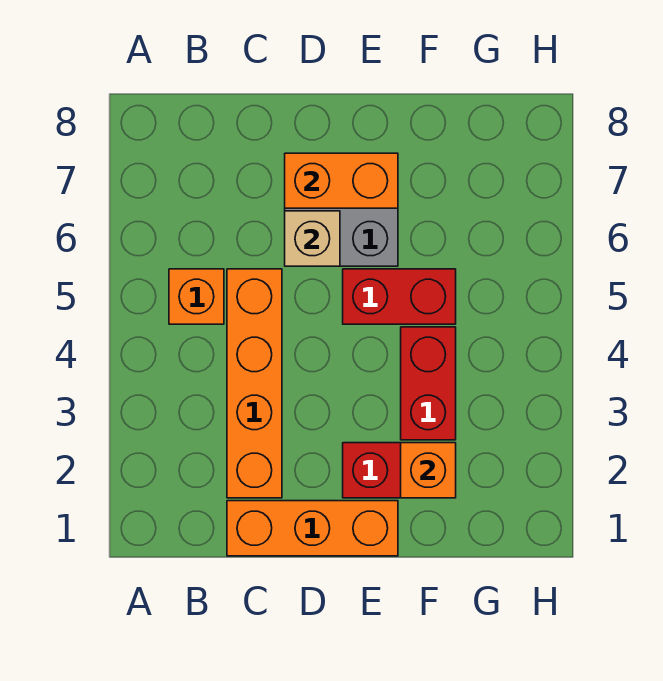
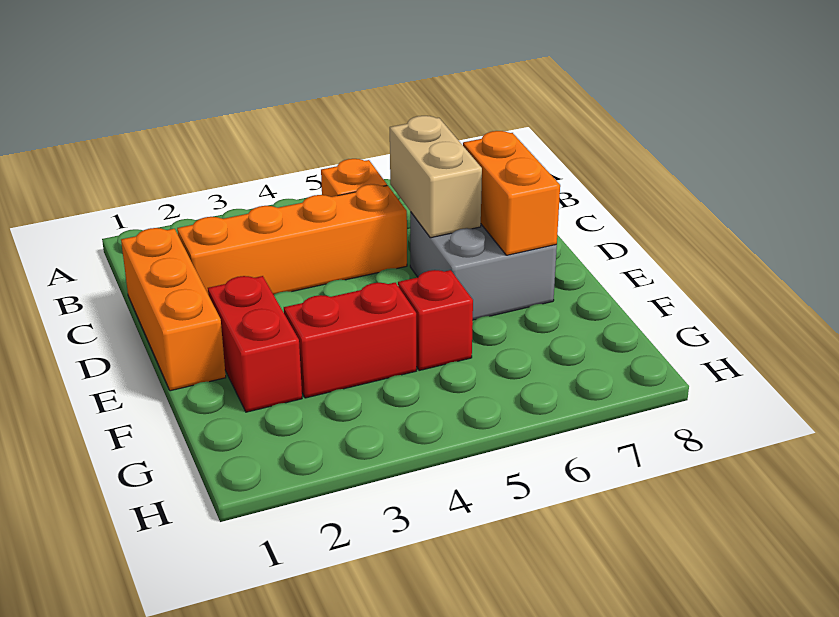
tan 1x1 brick [285,211,340,266] -> tan 1x2 brick [390,116,482,238]
red 1x2 brick [343,269,456,324] -> red 1x1 brick [398,270,473,370]
orange 1x1 brick [401,443,456,498] -> none

